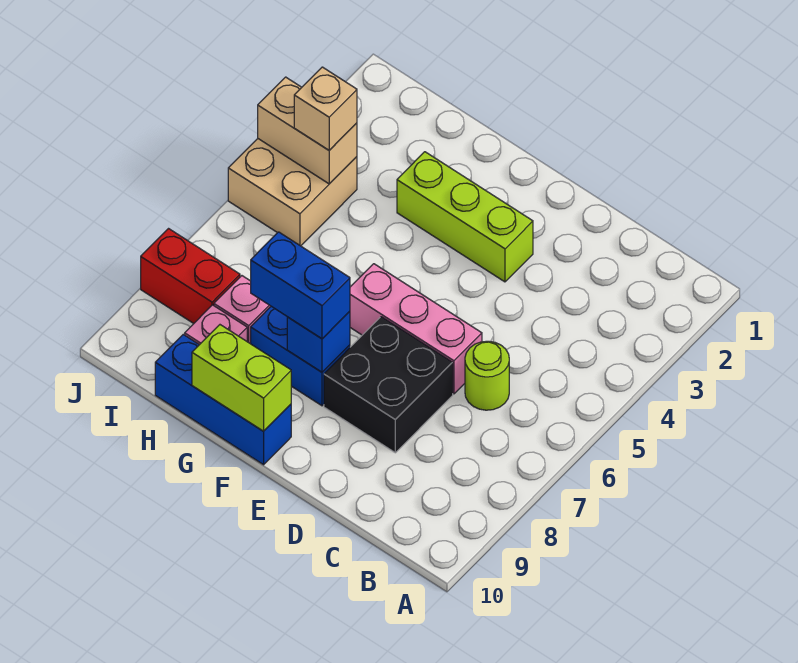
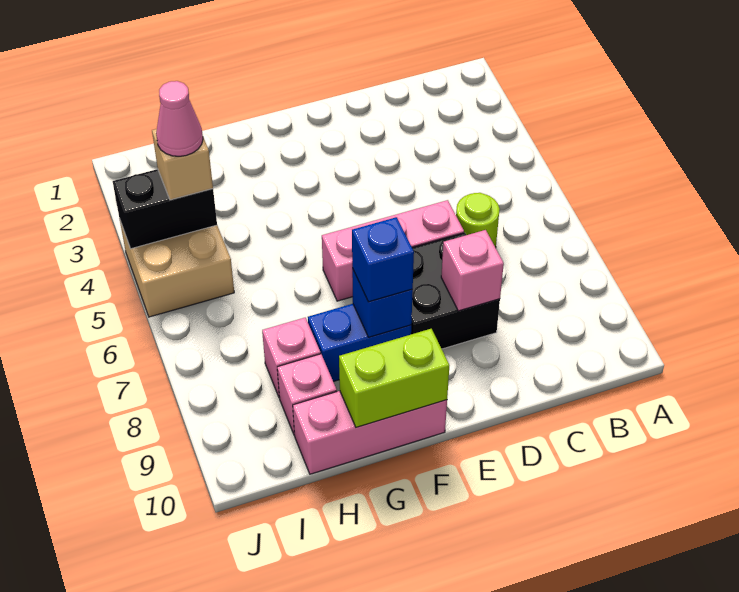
none -> pink 1x1 brick [441,230,504,311]
lime 1x3 brick [397,152,533,282] -> none
blue 1x2 brick [251,232,350,339] -> blue 1x1 brick [352,217,414,302]
blue 1x3 brick [155,334,291,465] -> pink 1x3 brick [293,391,447,474]
tan 1x2 brick [258,77,357,184] -> black 1x2 brick [113,169,217,249]
none -> pink 1x1 cone [156,81,203,156]
red 1x2 brick [141,229,240,324] -> none

